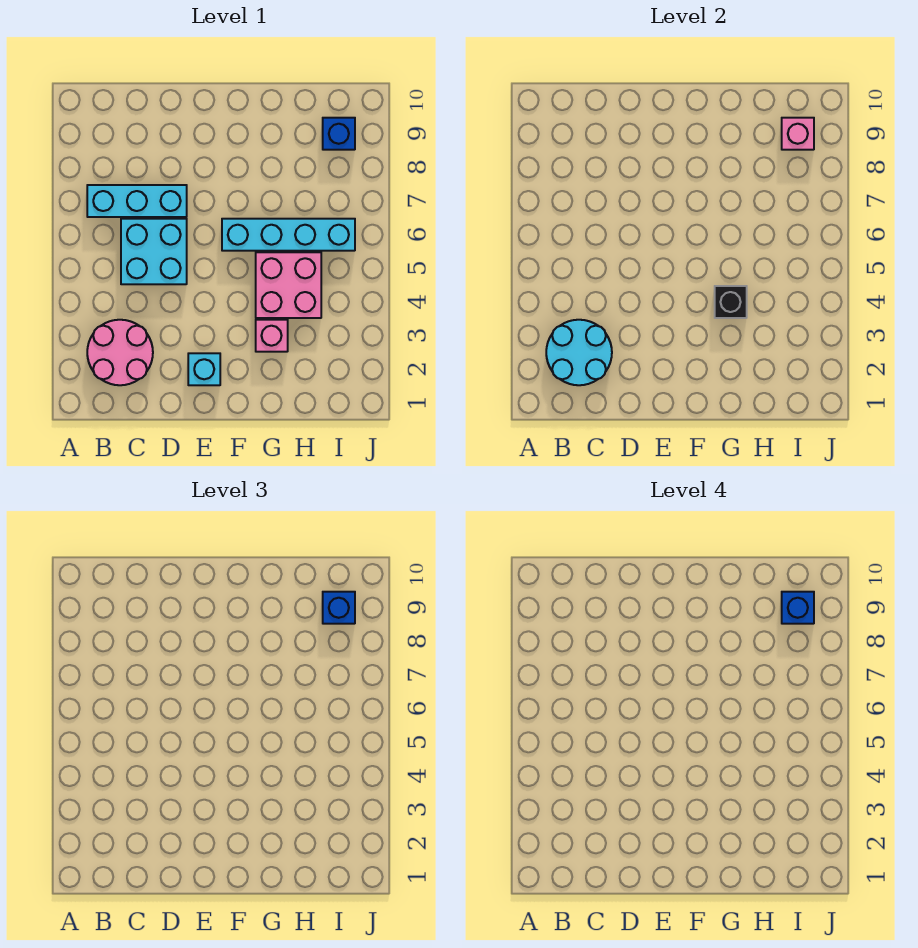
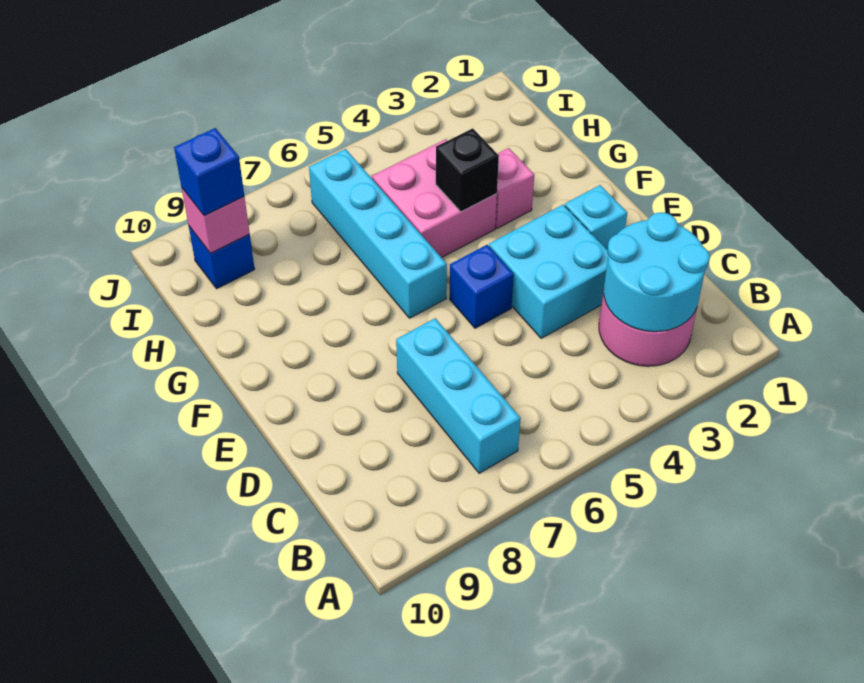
cyan 2x2 brick [121,219,187,284] -> cyan 2x2 brick moved to [489,205,608,338]
blue 1x1 brick [782,592,814,624] -> blue 1x1 brick moved to [450,245,514,328]

